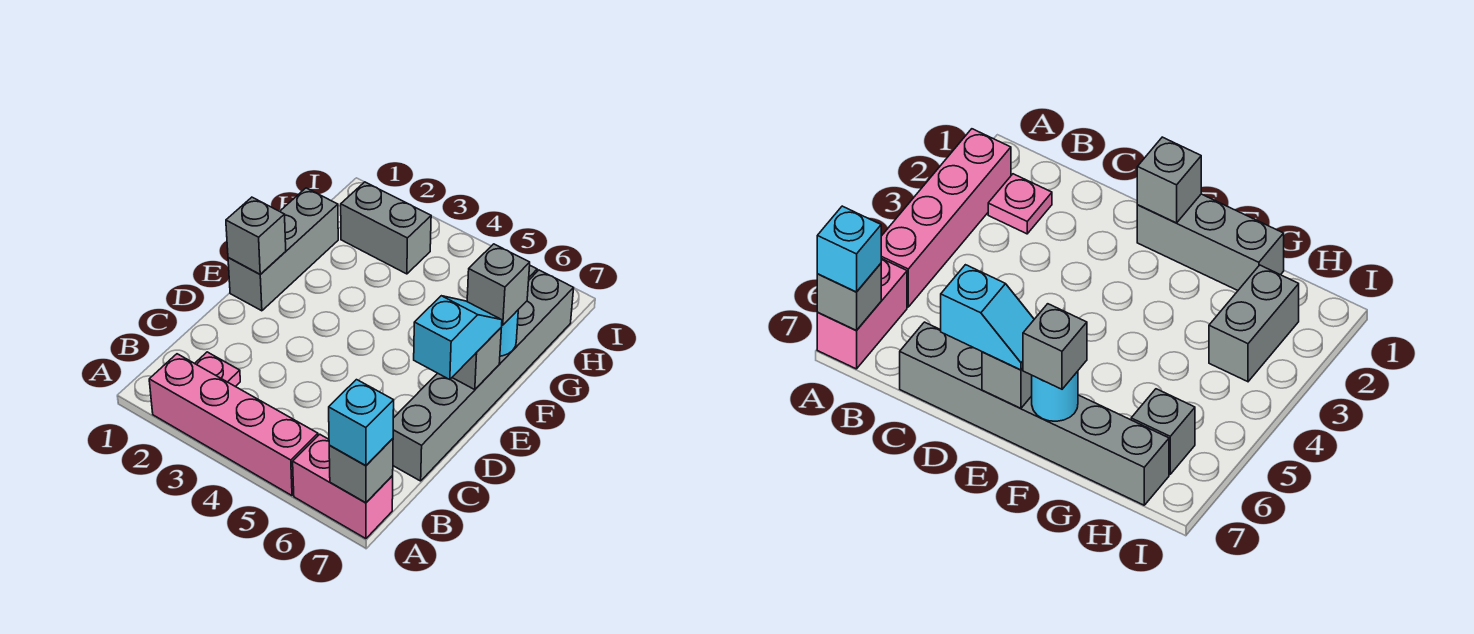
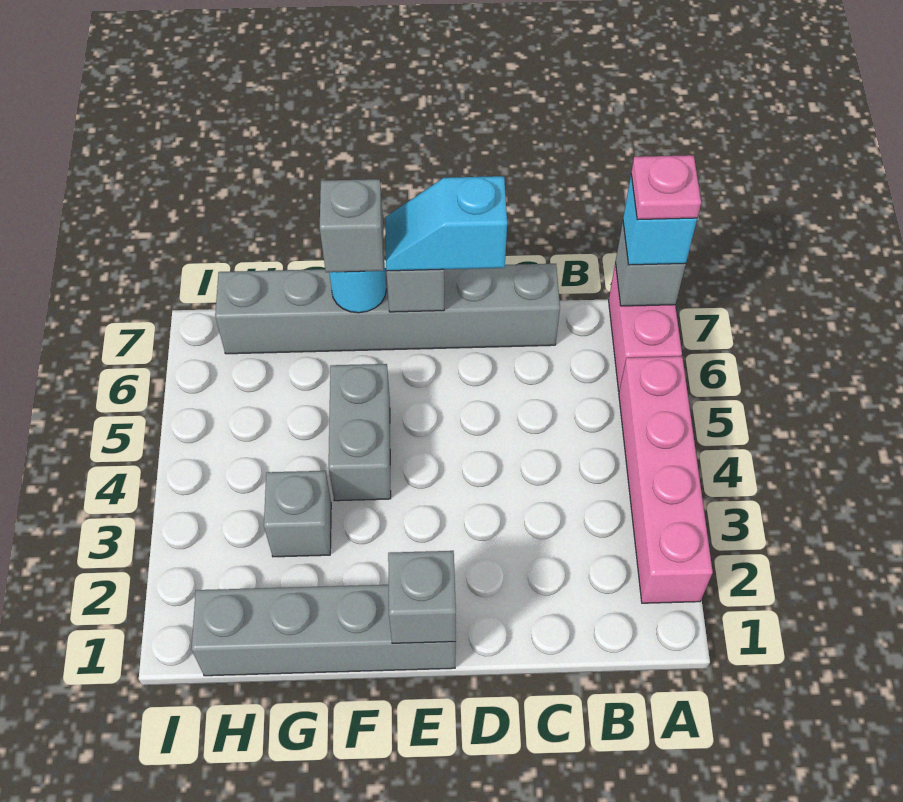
pink 1x1 plate [195,352,240,387] -> pink 1x1 plate moved to [631,155,701,220]
grey 1x3 brick [228,188,338,311] -> grey 1x4 brick [191,585,456,676]
grey 1x2 brick [341,182,431,274] -> grey 1x2 brick moved to [329,364,391,501]
grey 1x1 brick [1131,389,1195,474] -> grey 1x1 brick moved to [264,471,331,557]

